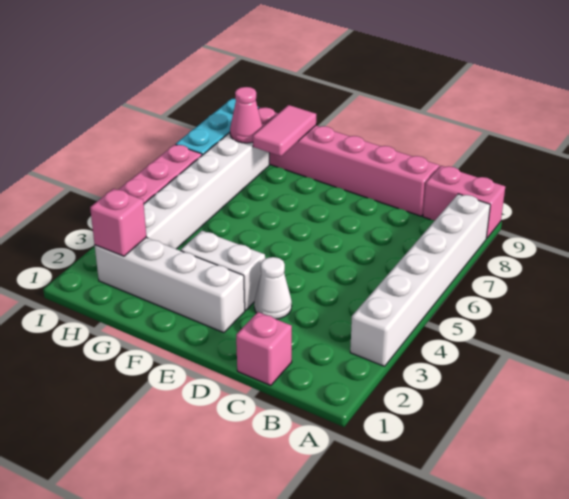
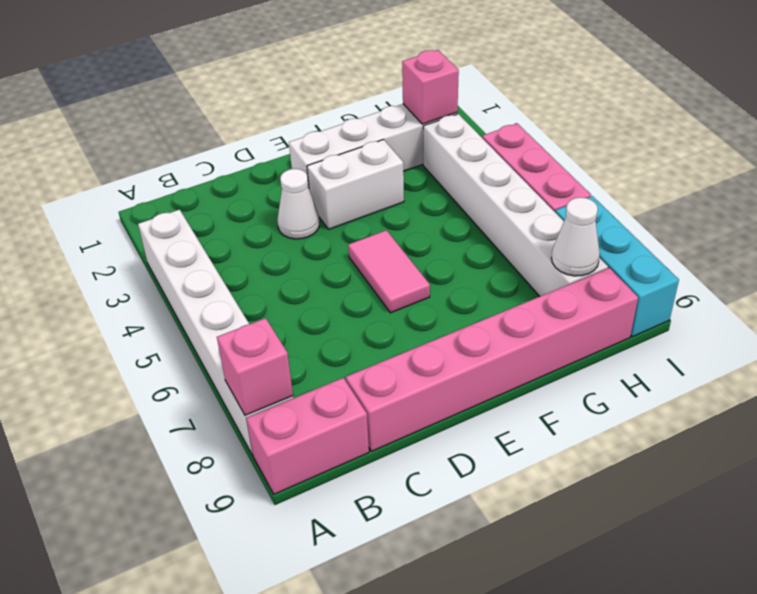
pink 1x1 brick [236,312,292,386] -> pink 1x1 brick moved to [217,318,293,416]
pink 1x2 tile [253,105,316,156] -> pink 1x2 tile moved to [348,230,430,313]
pink 1x1 cone [230,87,263,143] -> white 1x1 cone [551,197,600,276]

